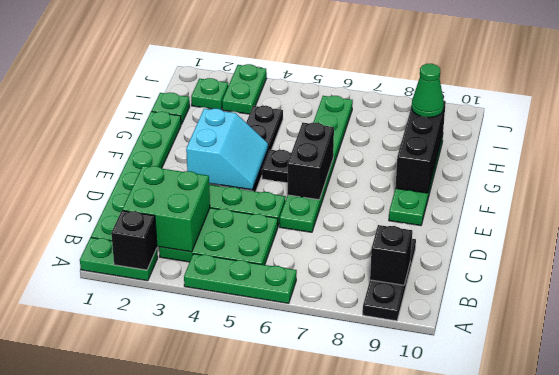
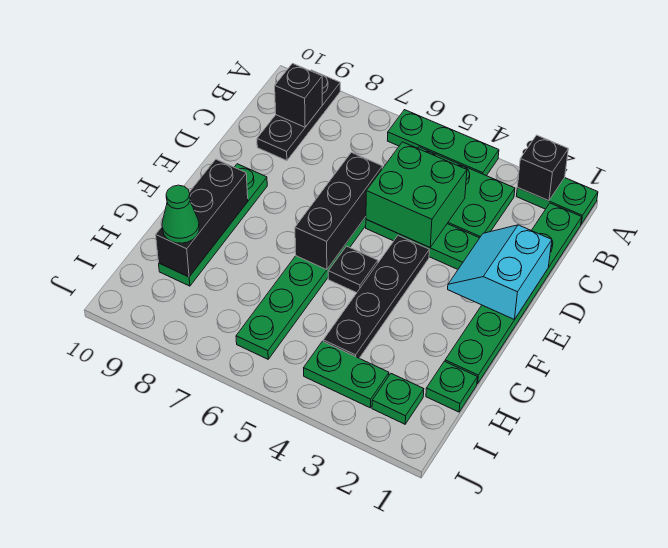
green 2x2 brick [122,166,210,252] -> green 2x2 brick moved to [366,142,467,247]
cyan 2x2 slope [186,109,268,190] -> cyan 2x2 slope moved to [448,225,552,320]
black 1x2 brick [287,123,334,200] -> black 1x3 brick [295,152,382,270]
green 1x2 plate [222,64,267,114] -> green 1x2 plate turned to [304,341,389,408]

